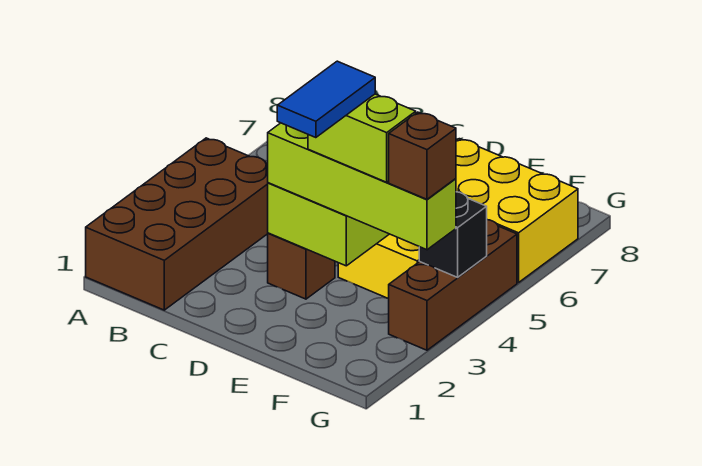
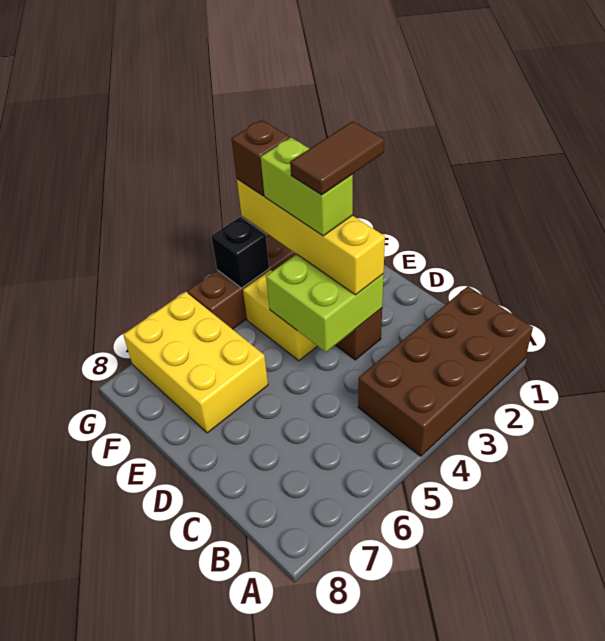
lime 1x4 brick [268,123,456,250] -> yellow 1x4 brick [237,179,385,295]
blue 1x2 tile [277,61,375,138] -> brown 1x2 tile [290,121,384,195]

